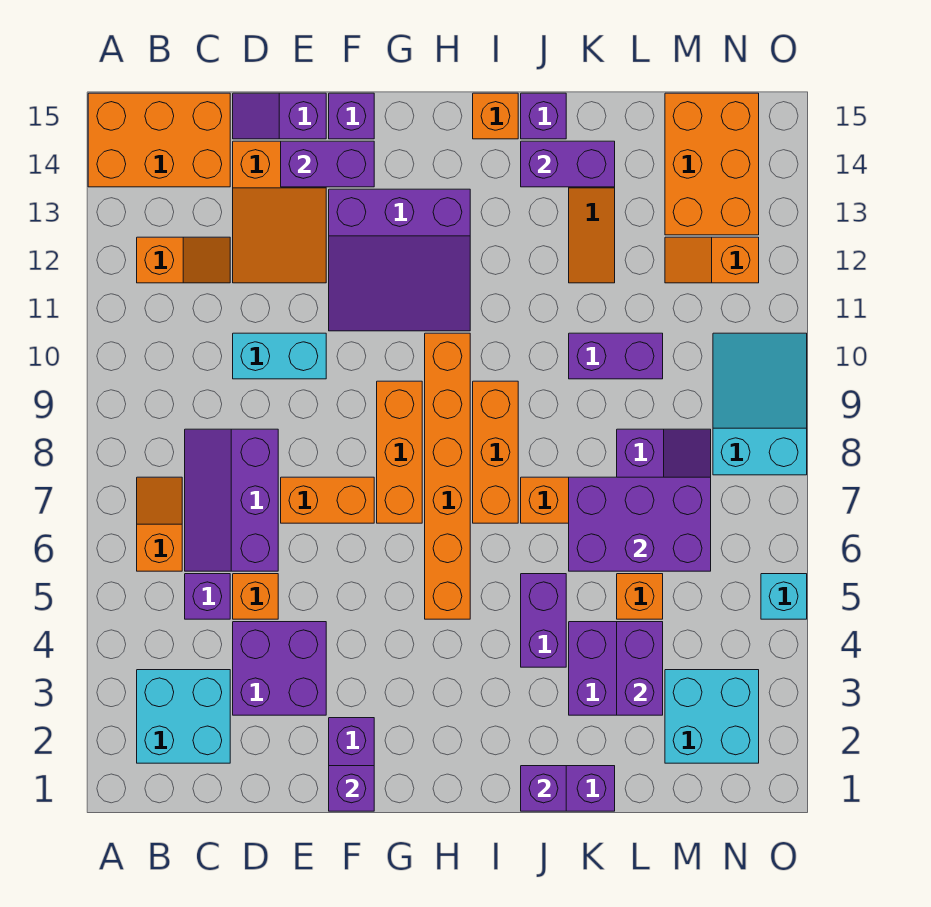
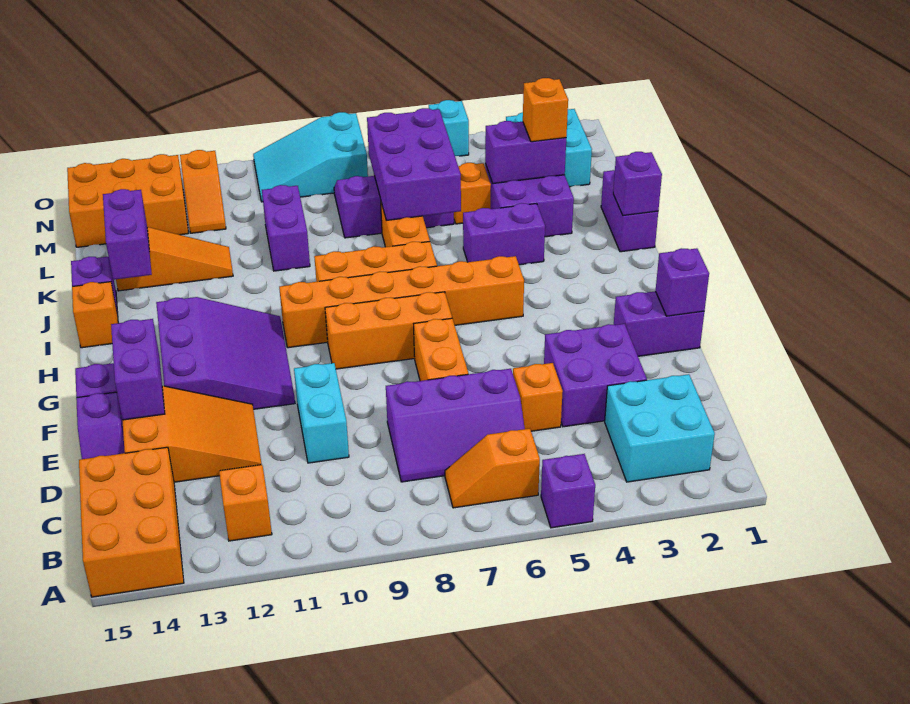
purple 1x1 brick [185,574,230,619] -> purple 1x1 brick moved to [541,454,595,528]
none -> orange 1x1 brick [523,78,568,142]

